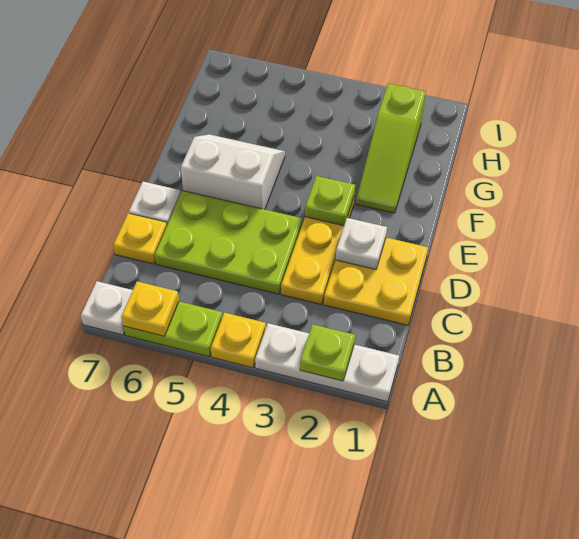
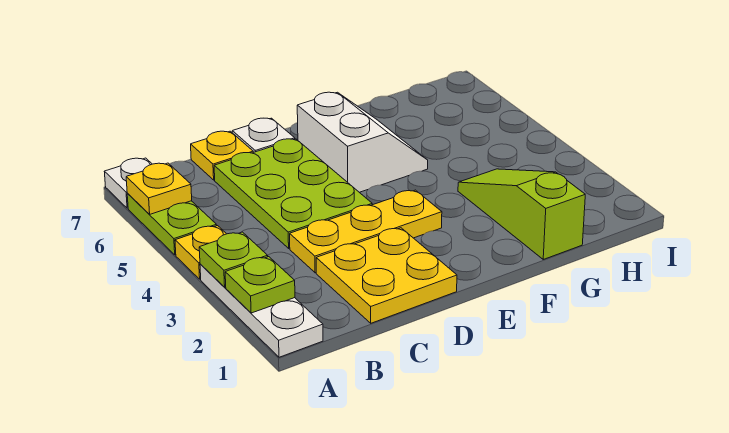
white 1x1 plate [336,218,387,269] -> none
lime 1x1 plate [305,176,355,226] -> lime 1x1 plate moved to [199,232,268,287]
lime 1x3 slope [356,84,426,213] -> lime 1x3 slope turned to [458,169,585,259]

